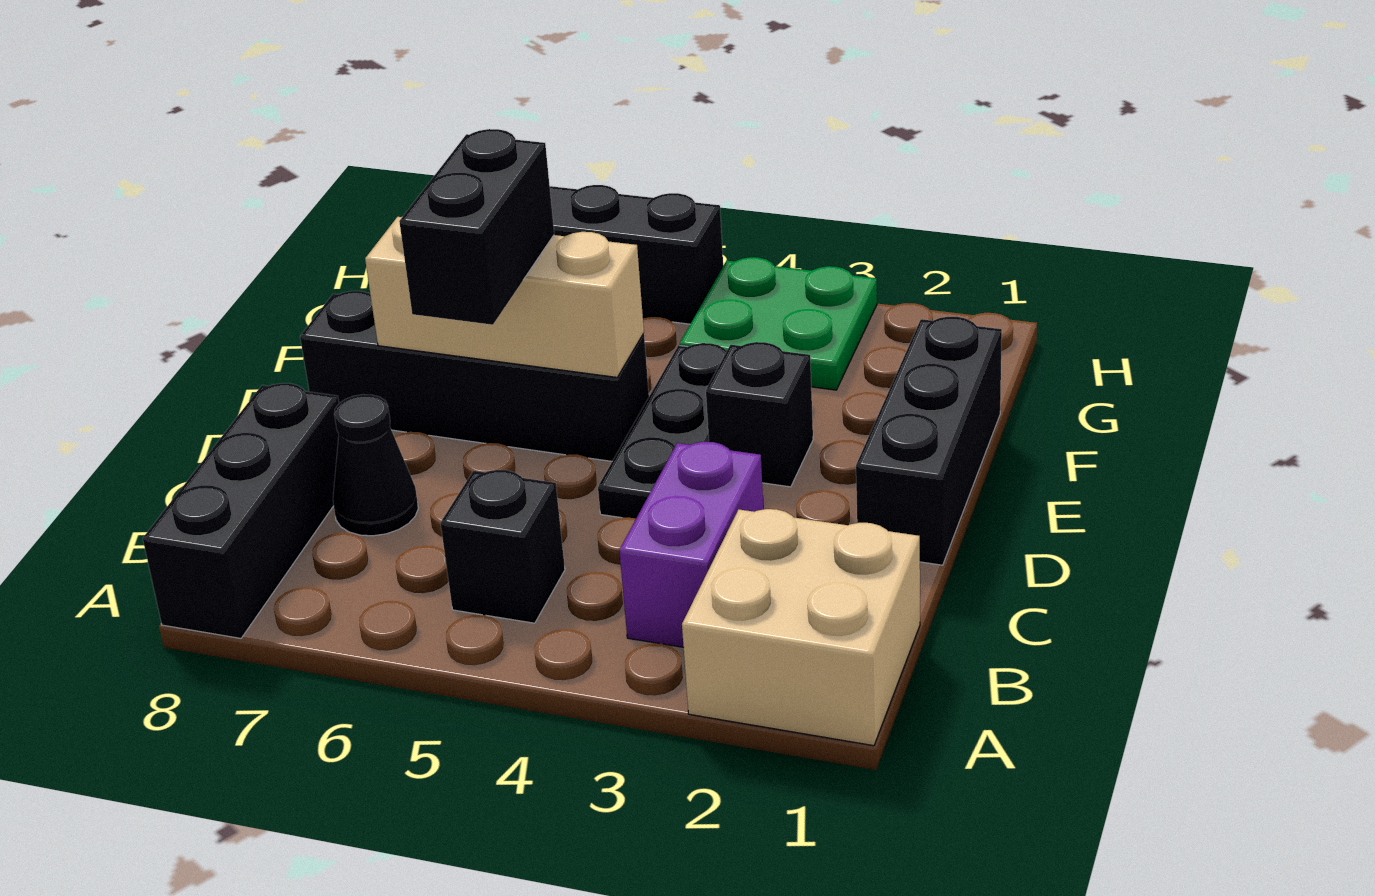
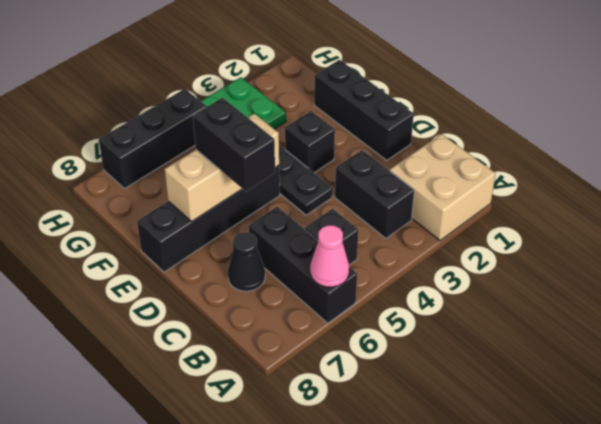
none -> pink 1x1 cone [310,225,349,287]
black 1x3 brick [143,383,339,638] -> black 1x3 brick moved to [249,207,357,323]
purple 1x2 brick [619,442,763,647] -> black 1x2 brick [335,150,414,238]

